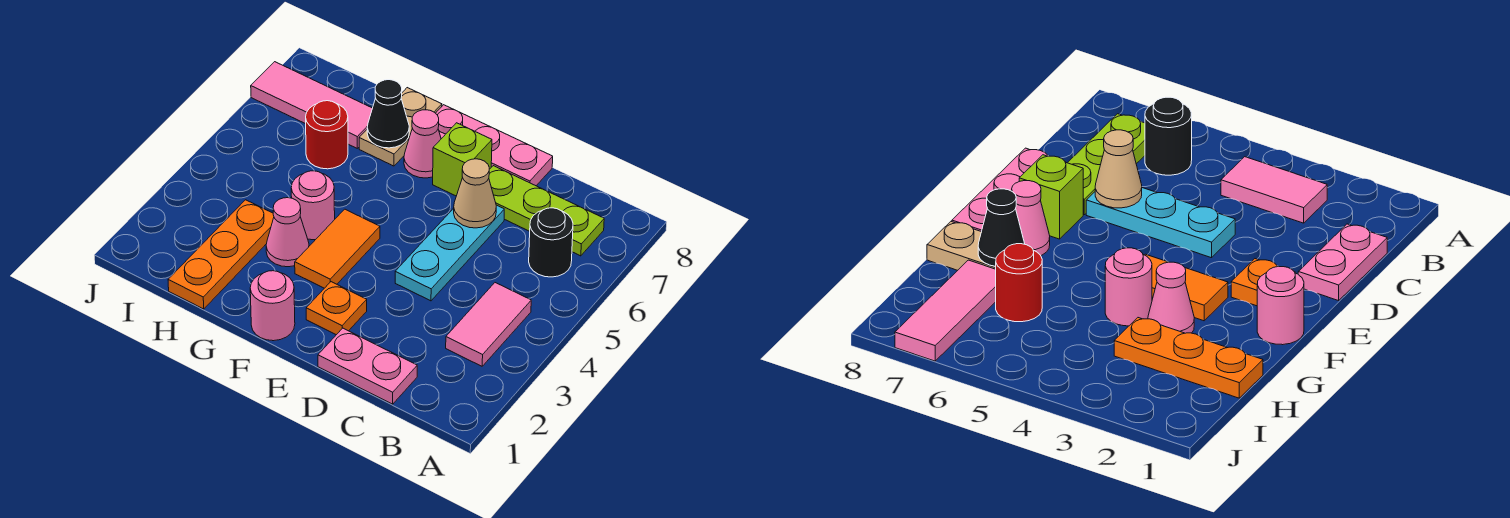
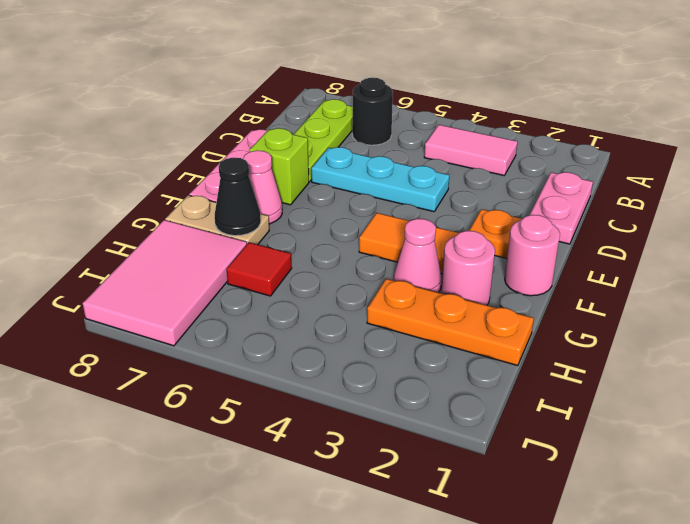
tan 1x1 cone [454,159,496,228] -> none
pink 1x1 round brick [291,171,335,240] -> pink 1x1 round brick moved to [441,231,495,305]
red 1x1 round brick [306,101,348,169] -> red 1x1 tile [227,243,292,296]
pink 1x3 tile [251,62,372,148] -> pink 2x3 tile [83,220,247,346]

